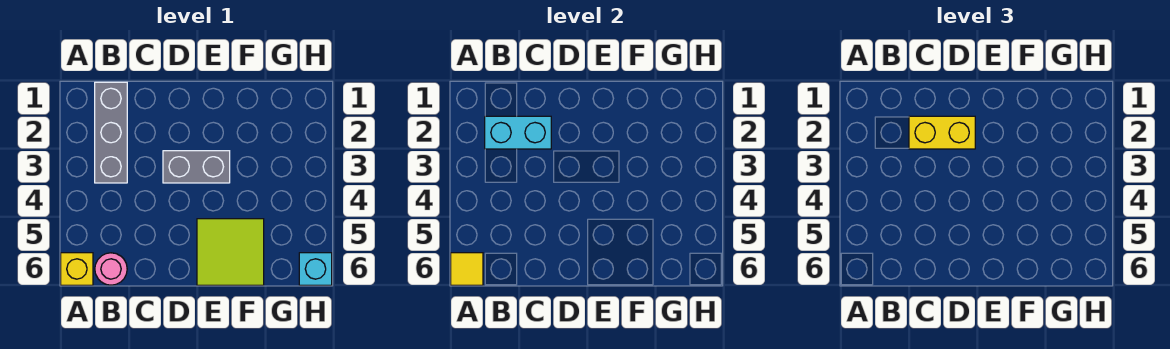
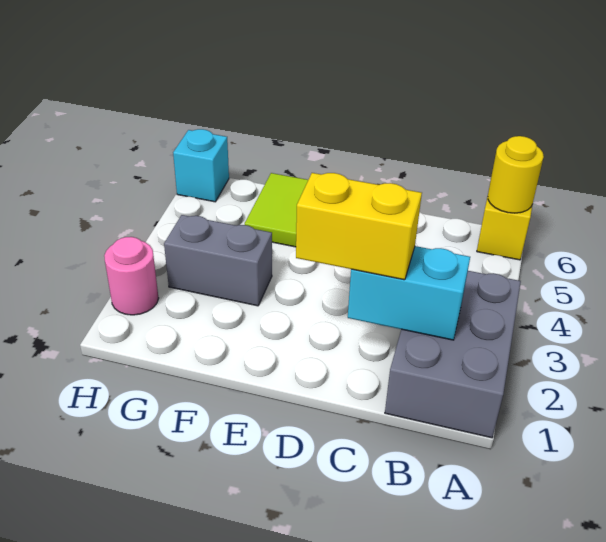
yellow 1x1 tile [451,253,483,285] -> yellow 1x1 round brick [488,136,544,213]
grey 1x3 brick [95,82,127,183] -> grey 2x3 brick [385,271,521,438]
pink 1x1 round brick [95,253,127,285] -> pink 1x1 round brick moved to [104,237,159,315]
grey 1x2 brick [163,151,230,183] -> grey 1x2 brick moved to [164,215,272,306]

